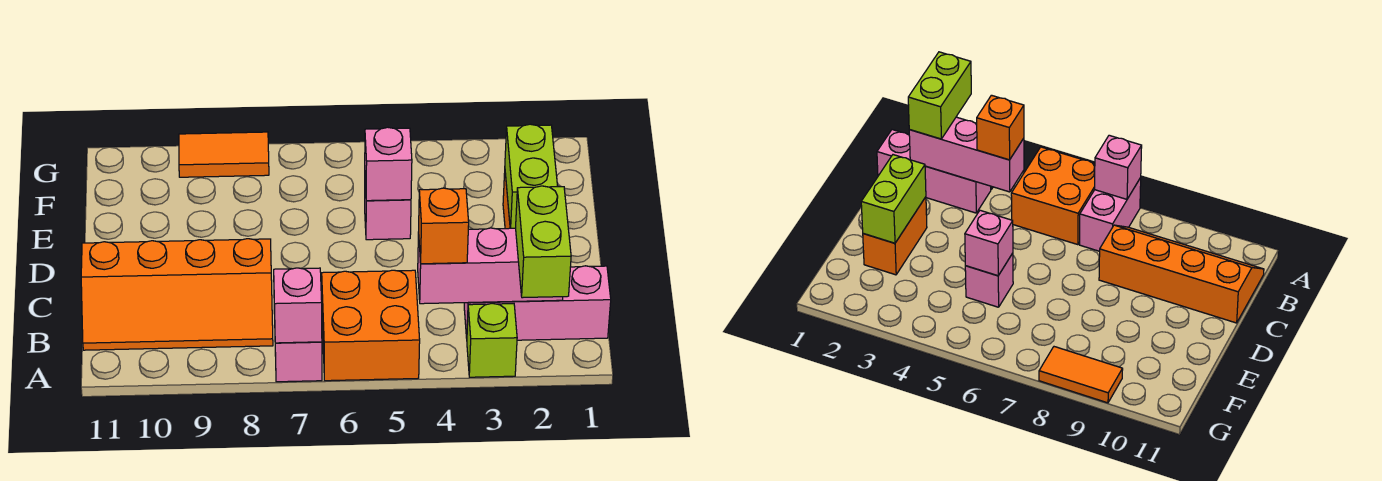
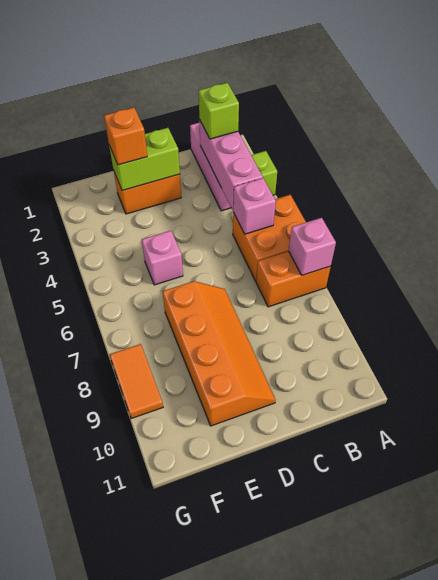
lime 1x2 brick [516,186,571,298] -> lime 1x1 brick [199,83,239,139]
pink 1x2 brick [274,310,322,382] -> orange 1x2 brick [256,251,331,307]
orange 1x1 brick [419,188,469,264] -> orange 1x1 brick moved to [104,108,147,165]
orange 2x4 slope [81,239,273,350] -> orange 2x4 slope moved to [163,281,276,426]
pink 1x1 brick [365,127,412,201] -> pink 1x1 brick moved to [233,178,276,234]

